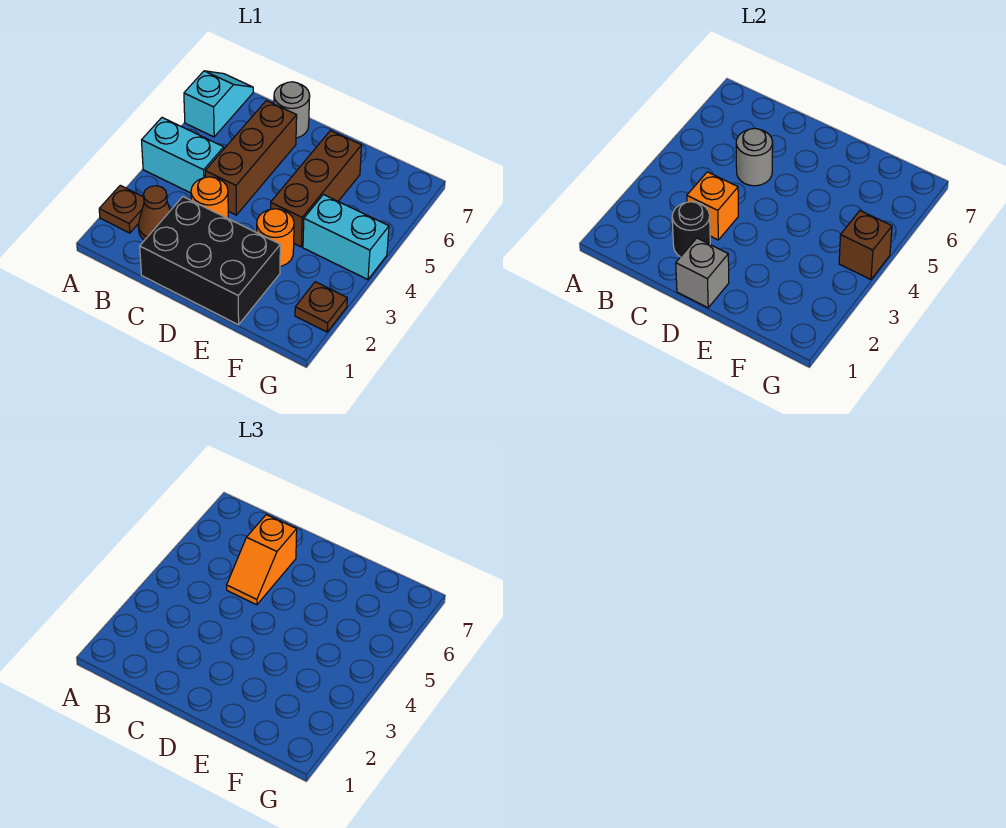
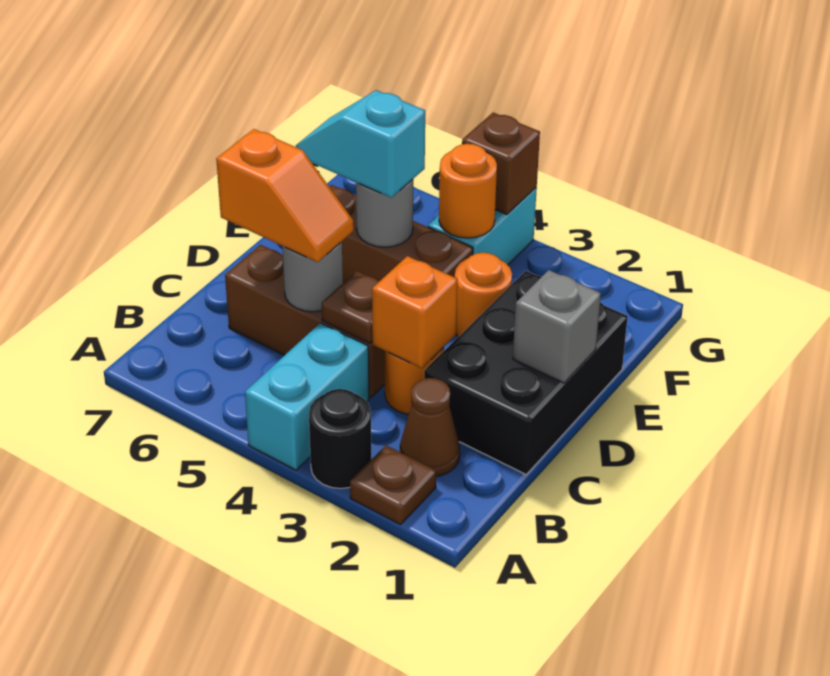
cyan 1x2 slope [184,71,253,137] -> cyan 1x2 slope moved to [296,90,425,198]
black 1x1 round brick [672,202,710,257] -> black 1x1 round brick moved to [309,389,371,488]
grey 1x1 round brick [274,82,310,138] -> grey 1x1 round brick moved to [356,179,413,247]
none -> orange 1x1 round brick [439,144,497,238]
brown 1x1 plate [295,282,347,332] -> brown 1x1 plate moved to [322,271,379,343]

